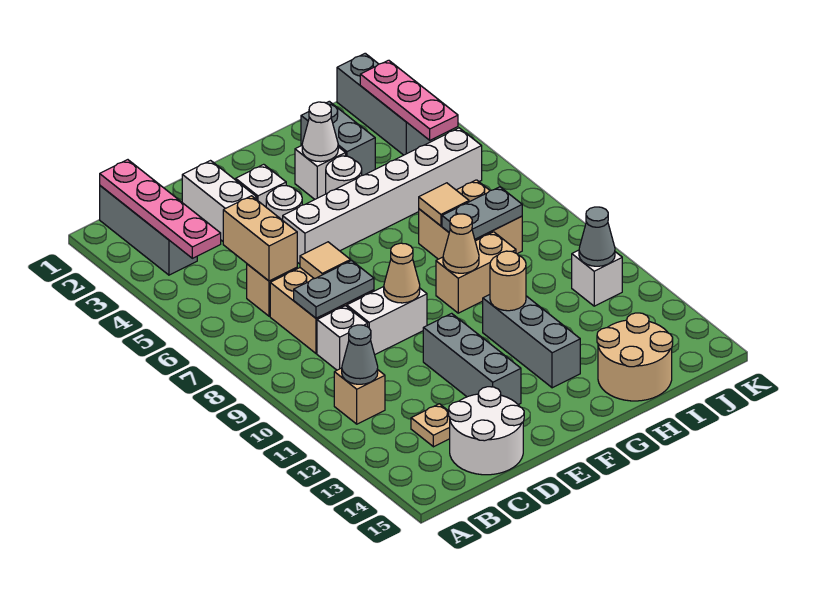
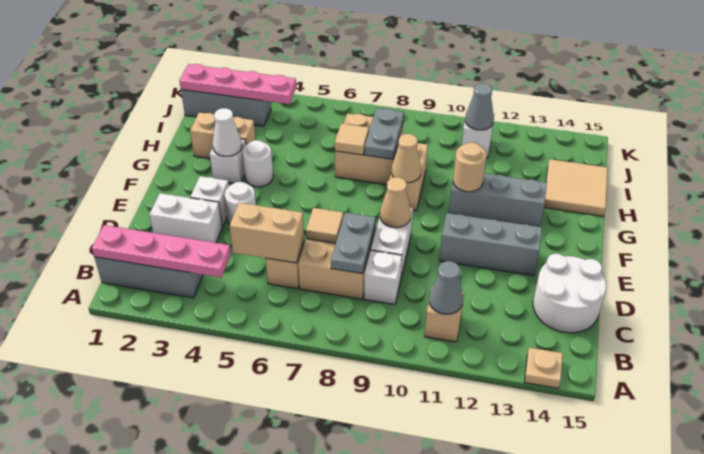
tan 1x1 plate [411,404,450,447] -> tan 1x1 plate moved to [525,348,563,388]
white 1x6 brick [283,128,482,264] -> none
grey 1x2 brick [301,101,375,175] -> tan 1x2 brick [190,113,255,159]
tan 2x2 round brick [597,313,673,401] -> tan 2x2 tile [544,159,608,216]
pink 1x3 plate [360,60,458,140] -> pink 1x4 plate [179,64,296,104]

